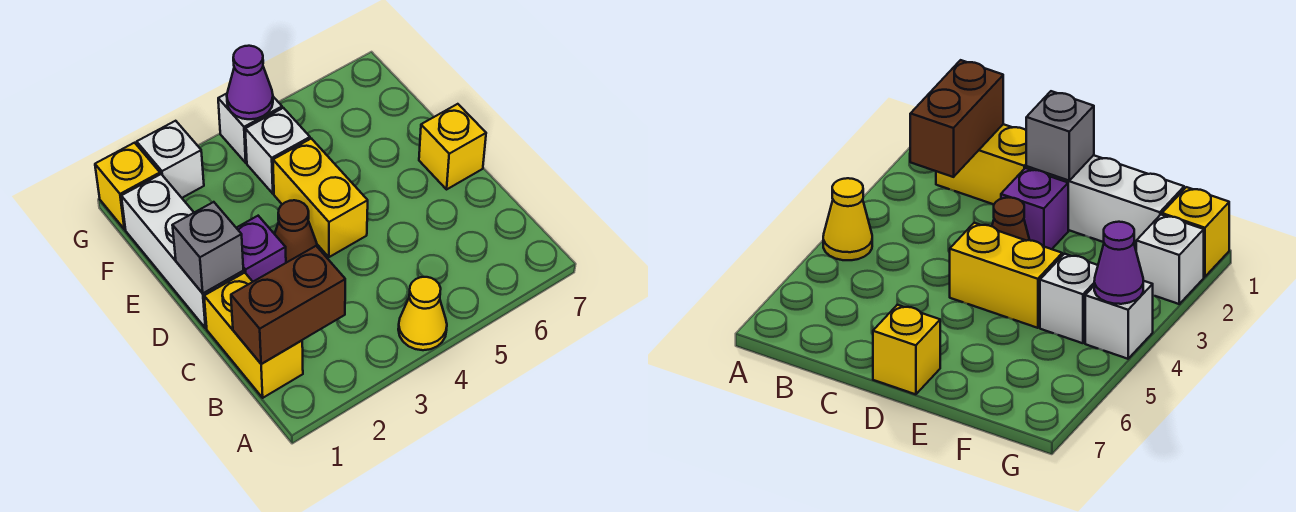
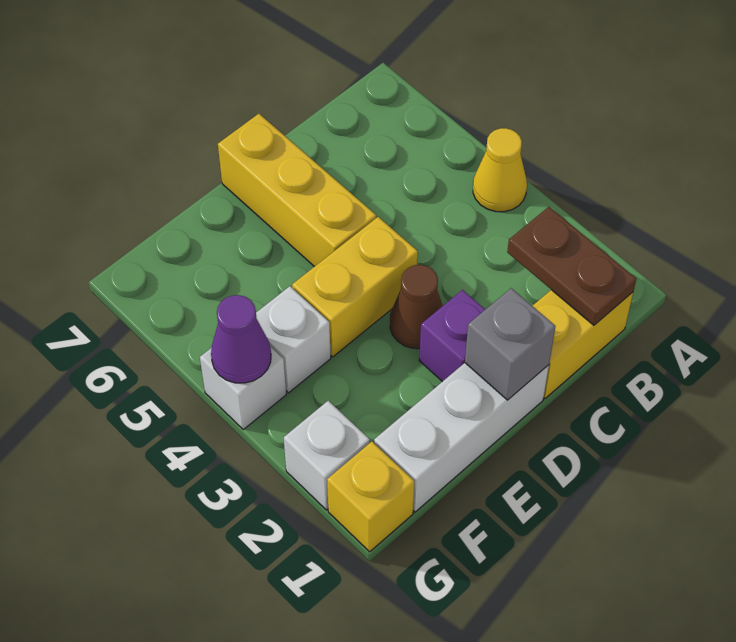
brown 1x2 brick [231,246,345,364] -> brown 1x2 plate [507,207,636,325]
yellow 1x1 brick [419,104,486,189] -> yellow 1x3 brick [218,114,376,267]

